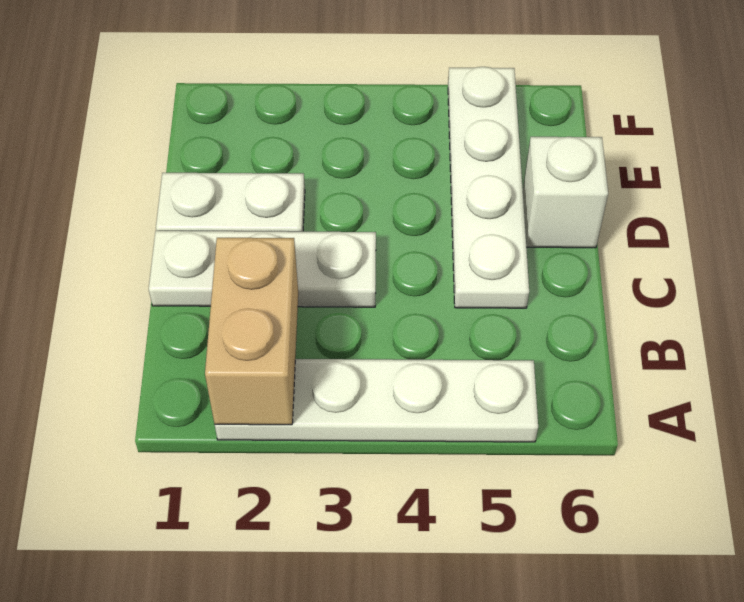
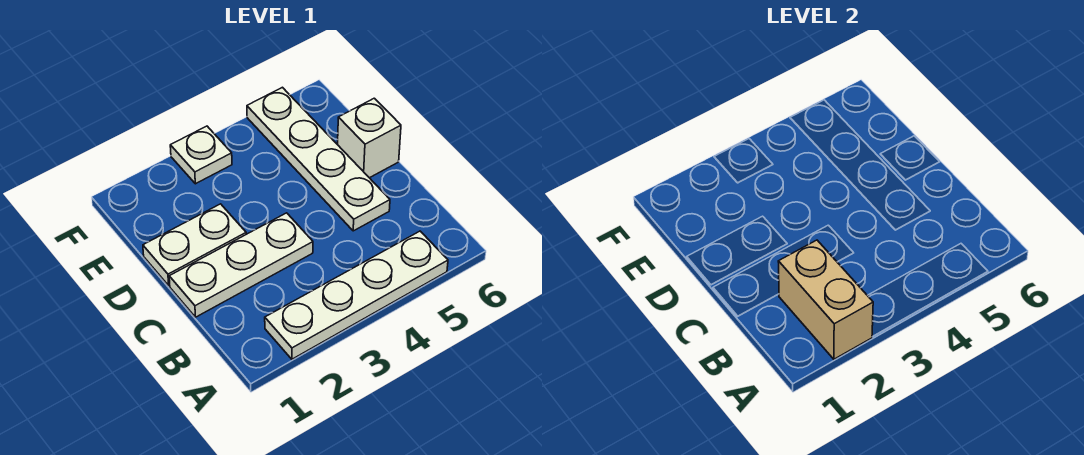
none -> white 1x1 plate [170,126,232,184]

